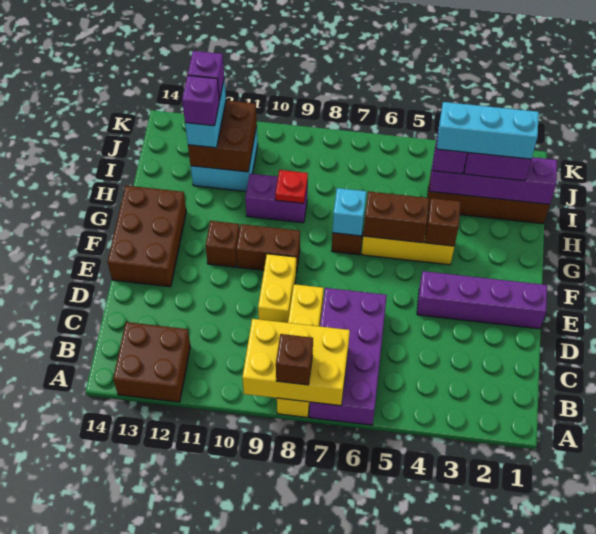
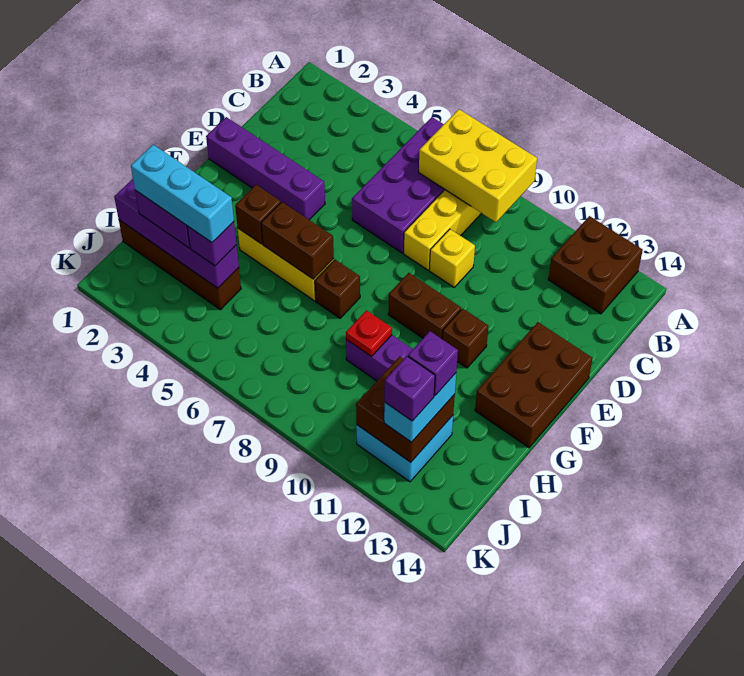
brown 1x1 brick [276,334,313,385] -> none
yellow 1x2 brick [258,254,296,323] -> yellow 1x1 brick [429,229,475,287]
cyan 1x1 brick [332,188,366,236] -> none

